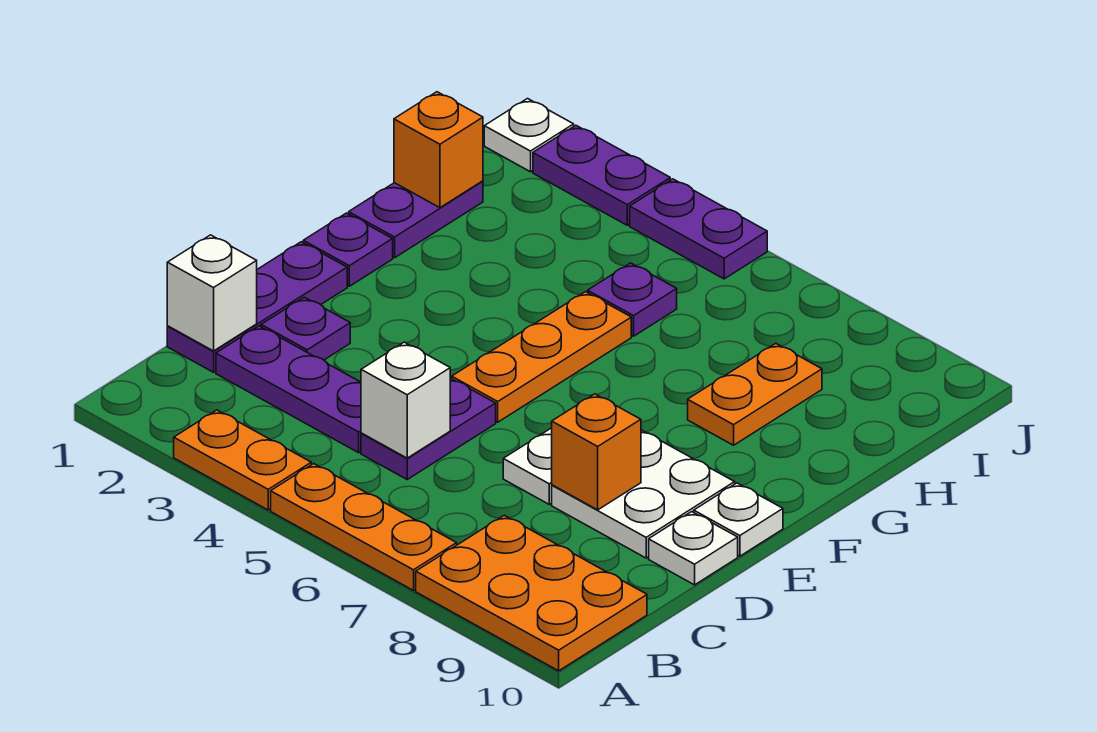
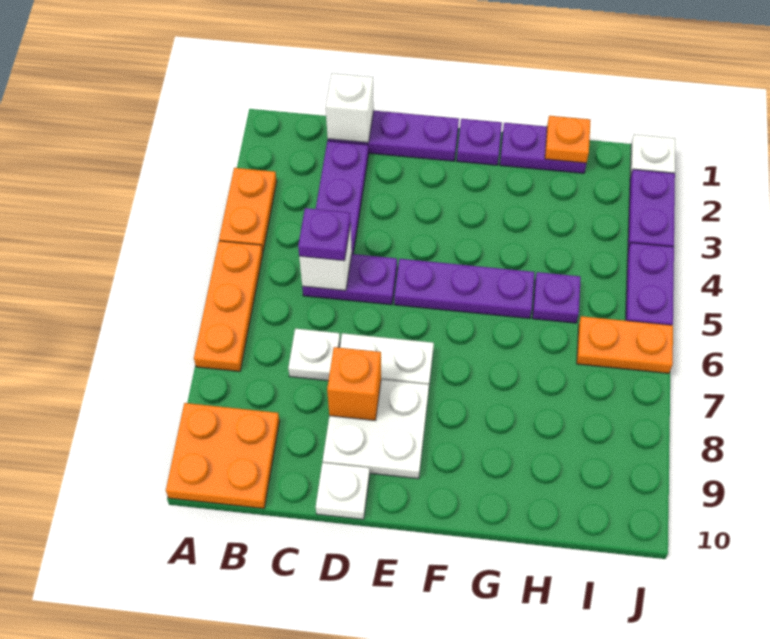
orange 2x3 plate [416,515,647,671] -> orange 2x2 plate [166,403,279,509]
purple 1x1 plate [261,297,350,360] -> purple 1x1 plate moved to [298,208,350,261]
orange 1x3 plate [452,292,631,422] -> purple 1x3 plate [394,259,534,318]
white 1x1 plate [694,483,783,556] -> white 1x1 plate moved to [288,329,340,381]
orange 1x2 plate [688,344,822,445] -> orange 1x2 plate moved to [577,316,673,373]
orange 1x1 brick [394,92,483,208] -> orange 1x1 plate [545,116,591,163]

